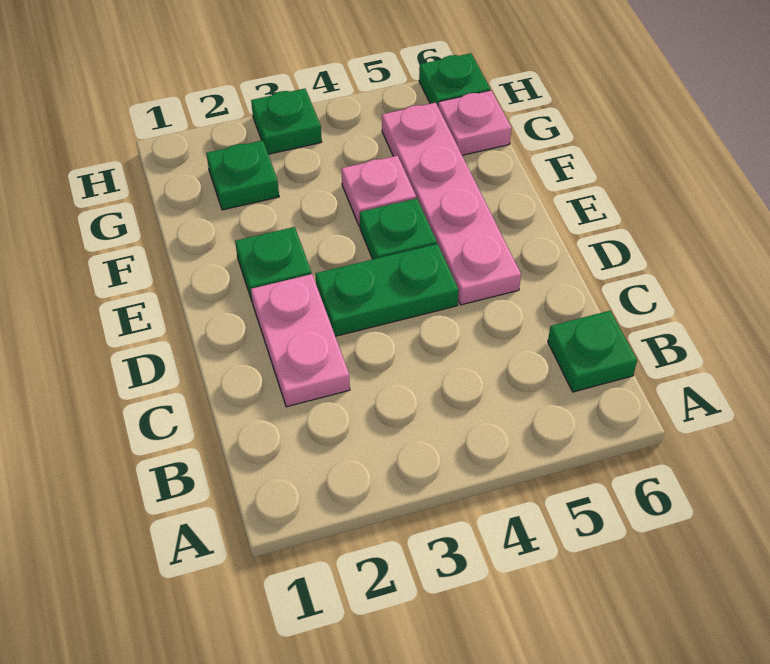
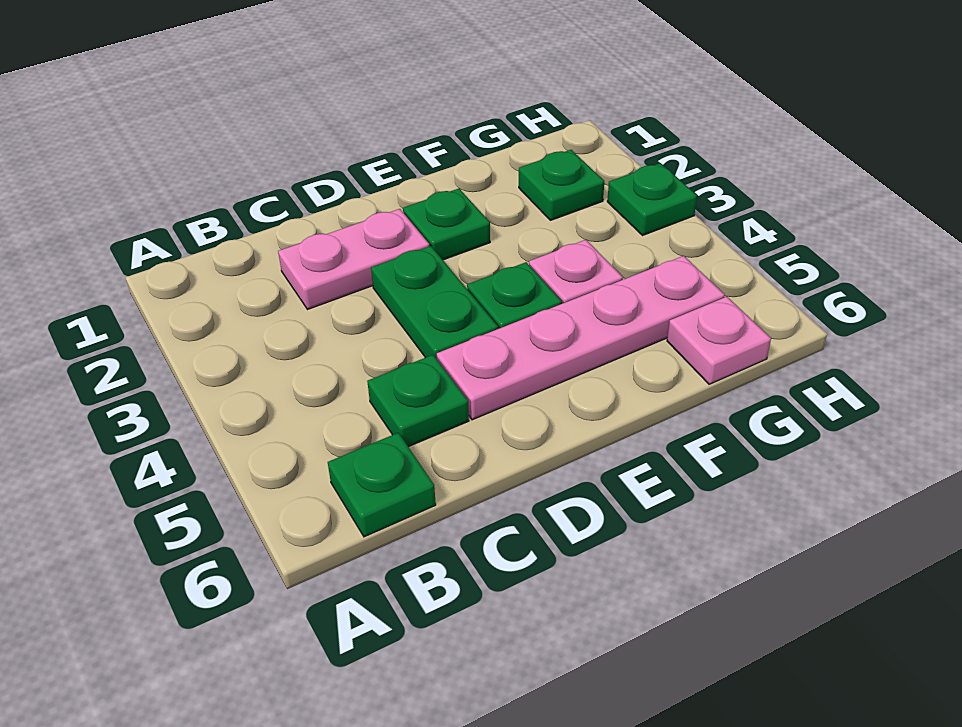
green 1x1 plate [419,53,490,106] -> green 1x1 plate moved to [367,355,469,447]

